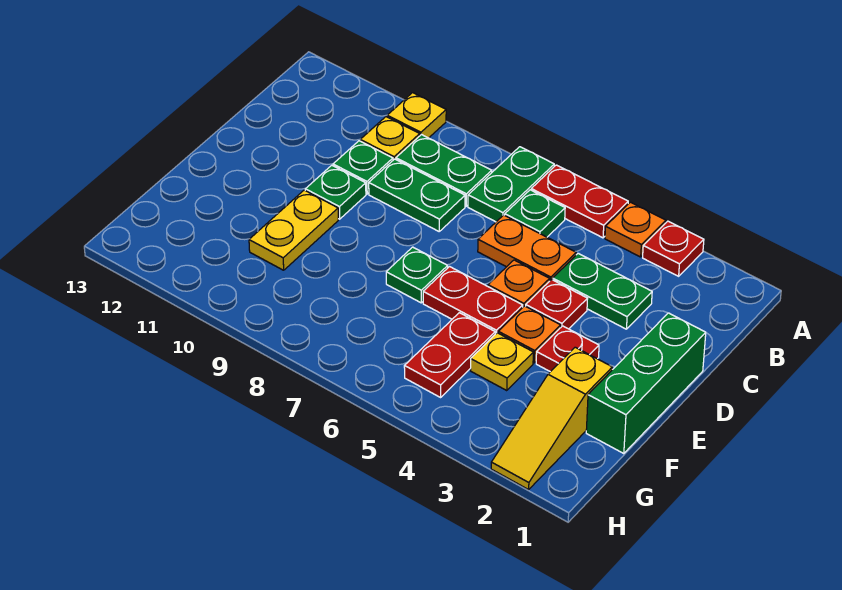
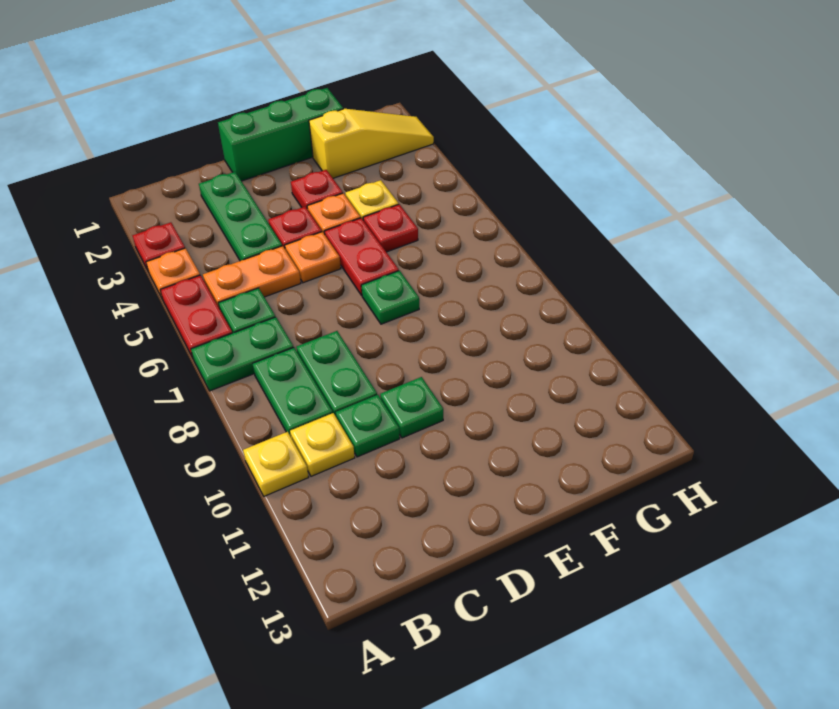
green 1x2 plate [553,253,652,329] -> green 1x3 plate [199,172,282,261]
orange 1x2 plate [478,215,576,280] -> orange 1x2 plate turned to [203,246,301,309]
yellow 1x2 plate [249,190,338,270] -> none
red 1x2 plate [404,313,495,397] -> red 1x1 plate [363,204,418,252]

